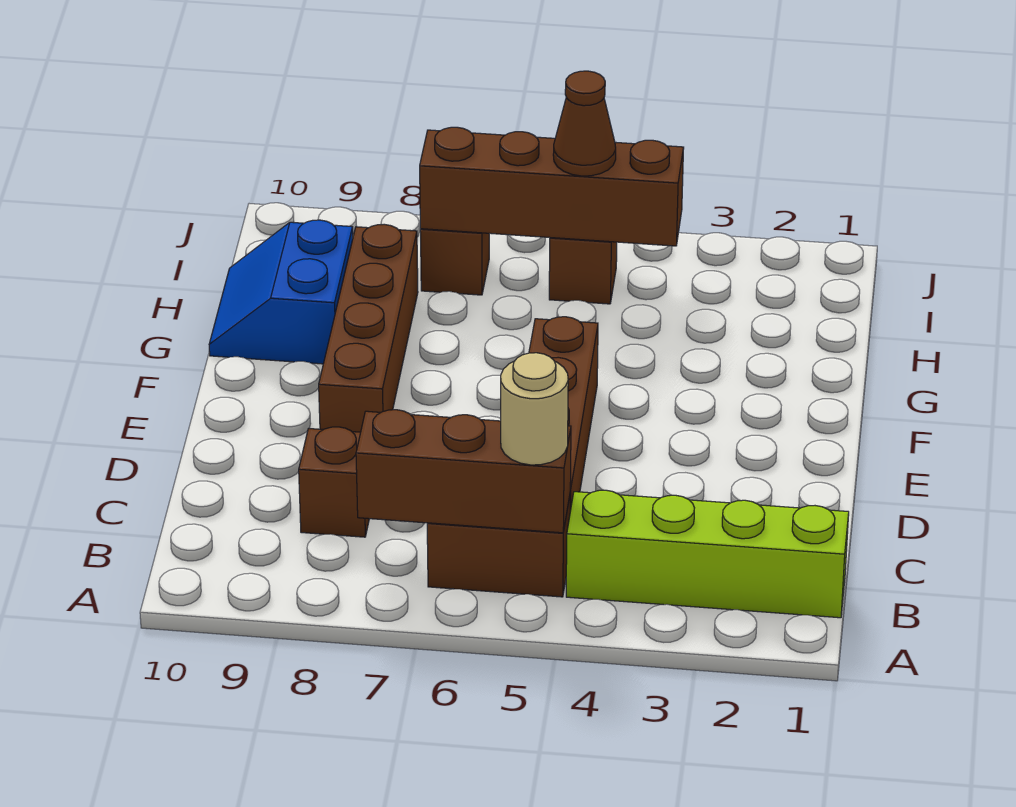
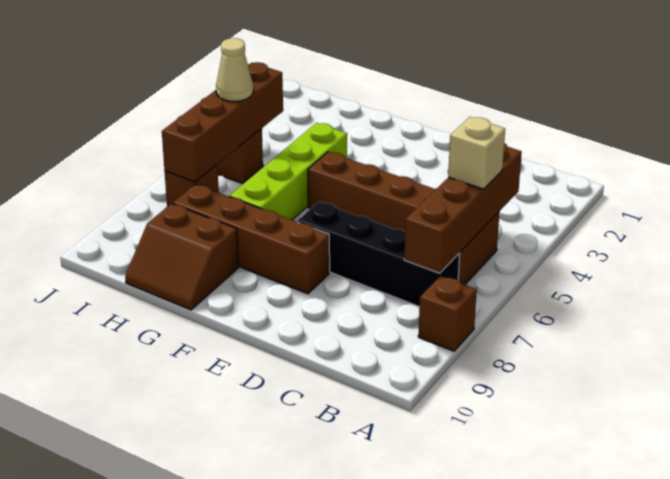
lime 1x4 brick [566,490,849,618] -> lime 1x4 brick moved to [230,123,347,220]
brown 1x3 brick [356,410,571,533] -> brown 1x4 brick [404,143,522,273]
tan 1x1 round brick [501,353,568,465] -> tan 1x1 brick [448,117,505,189]
none -> black 1x4 brick [297,202,460,307]
brown 1x1 brick [299,427,369,537] -> brown 1x1 brick moved to [418,276,477,351]
blue 2x2 slope [209,220,353,364] -> brown 2x2 slope [125,204,238,310]
brown 1x1 cone [553,71,616,176] -> tan 1x1 cone [216,38,253,101]

